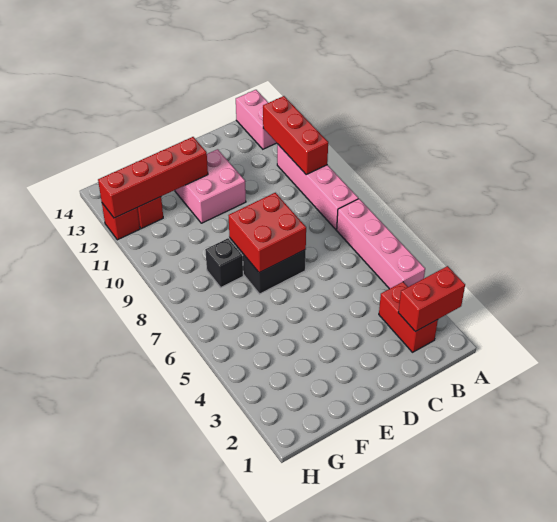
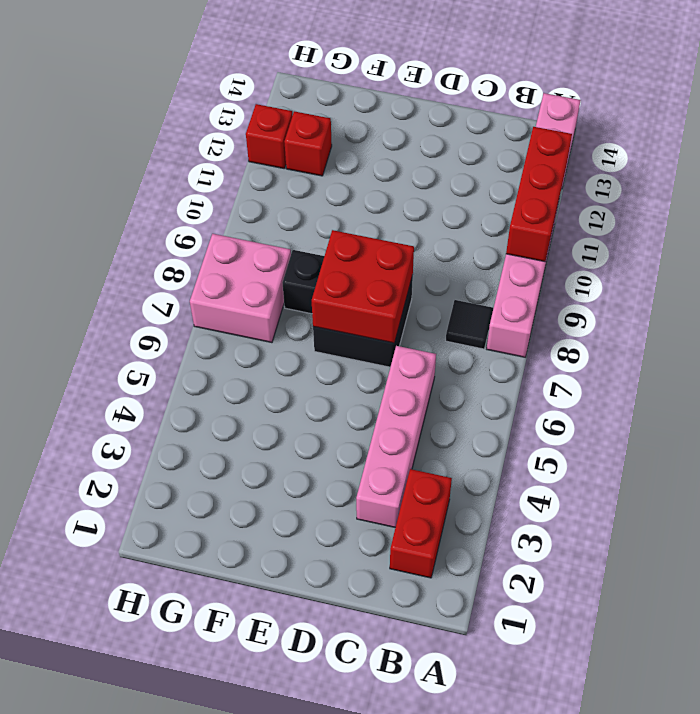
red 1x2 brick [398,266,465,331] -> none
pink 1x4 brick [337,199,425,289] -> pink 1x4 brick moved to [356,346,436,528]
none -> black 1x1 tile [446,300,493,349]
pink 2x2 brick [175,149,246,223] -> pink 2x2 brick moved to [190,234,291,343]
red 1x4 brick [98,137,208,218] -> none

